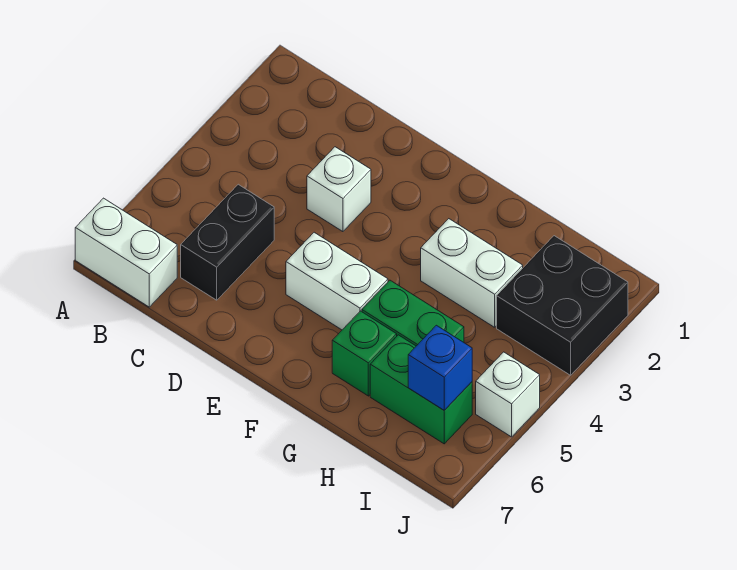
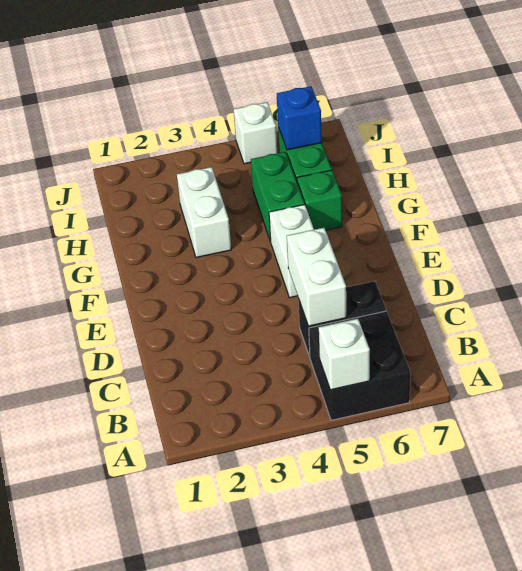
white 1x2 brick [75,198,177,307] -> white 1x2 brick moved to [287,228,346,326]
white 1x1 brick [307,147,371,232] -> white 1x1 brick moved to [319,319,370,390]
black 2x2 brick [497,236,628,375] -> black 2x2 brick moved to [309,311,411,420]

